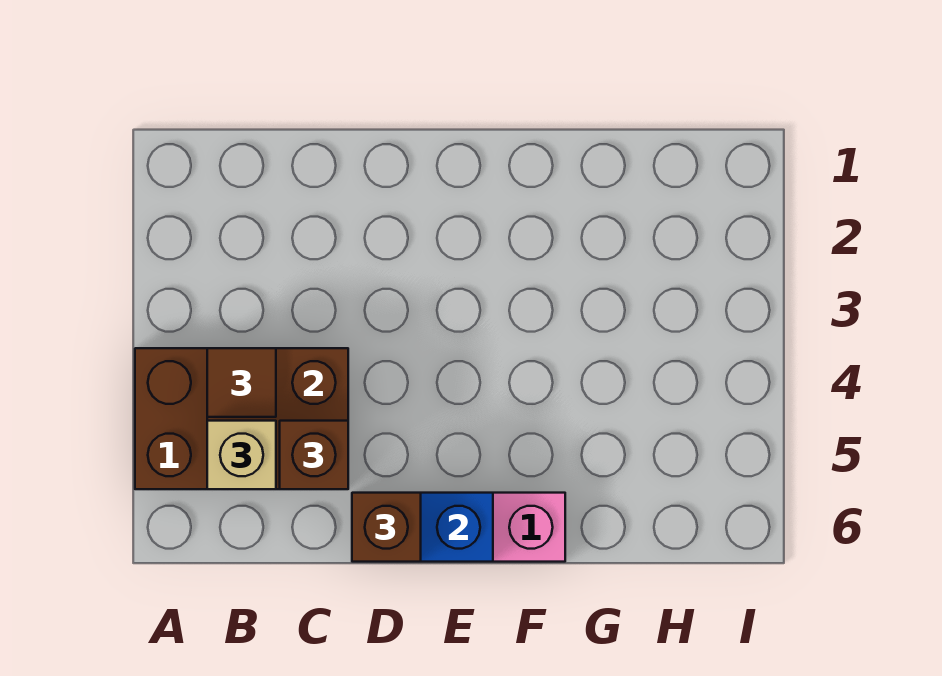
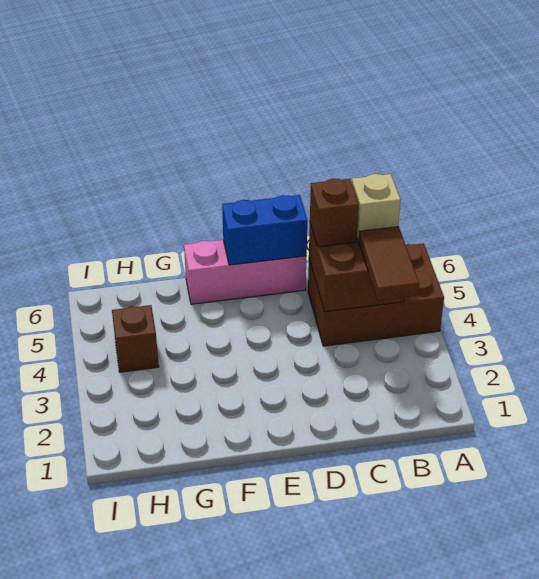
brown 1x1 tile [207,348,276,417] -> brown 1x2 tile [359,227,419,300]
brown 1x1 brick [352,493,421,562] -> brown 1x1 brick moved to [112,305,159,372]

